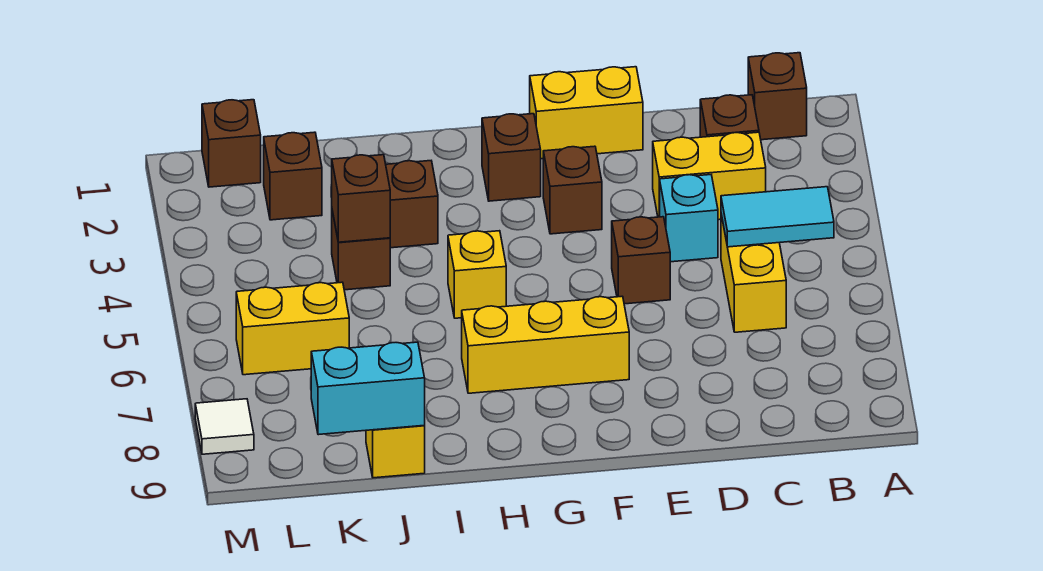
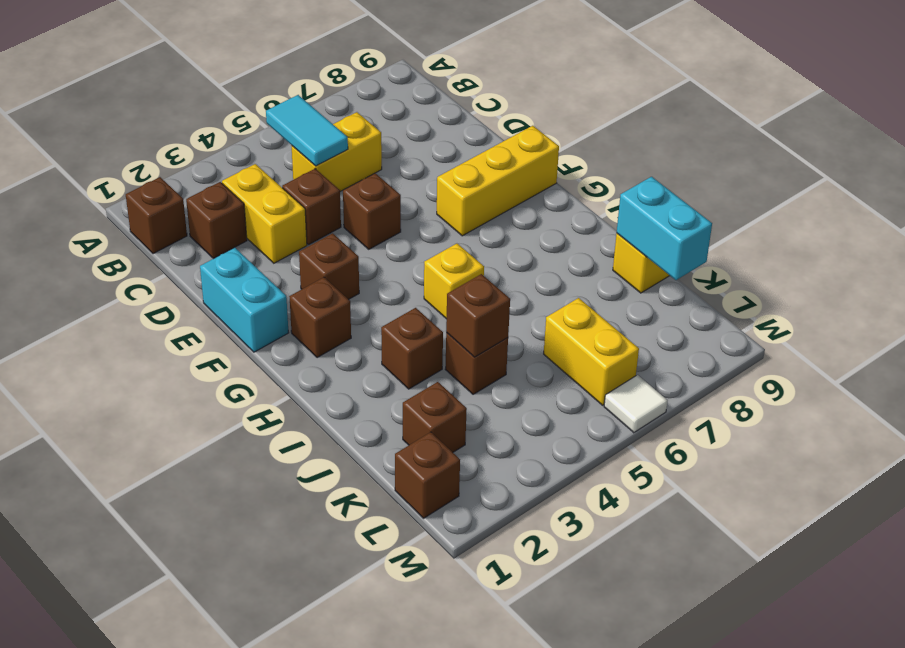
cyan 1x1 brick [660,175,718,262] -> brown 1x1 brick [282,169,341,244]
yellow 1x2 brick [530,67,643,159] -> cyan 1x2 brick [200,247,289,352]
yellow 1x3 brick [462,296,629,393] -> yellow 1x3 brick turned to [437,126,559,236]
white 1x1 tile [195,399,254,454] -> white 1x1 tile moved to [604,375,668,433]

